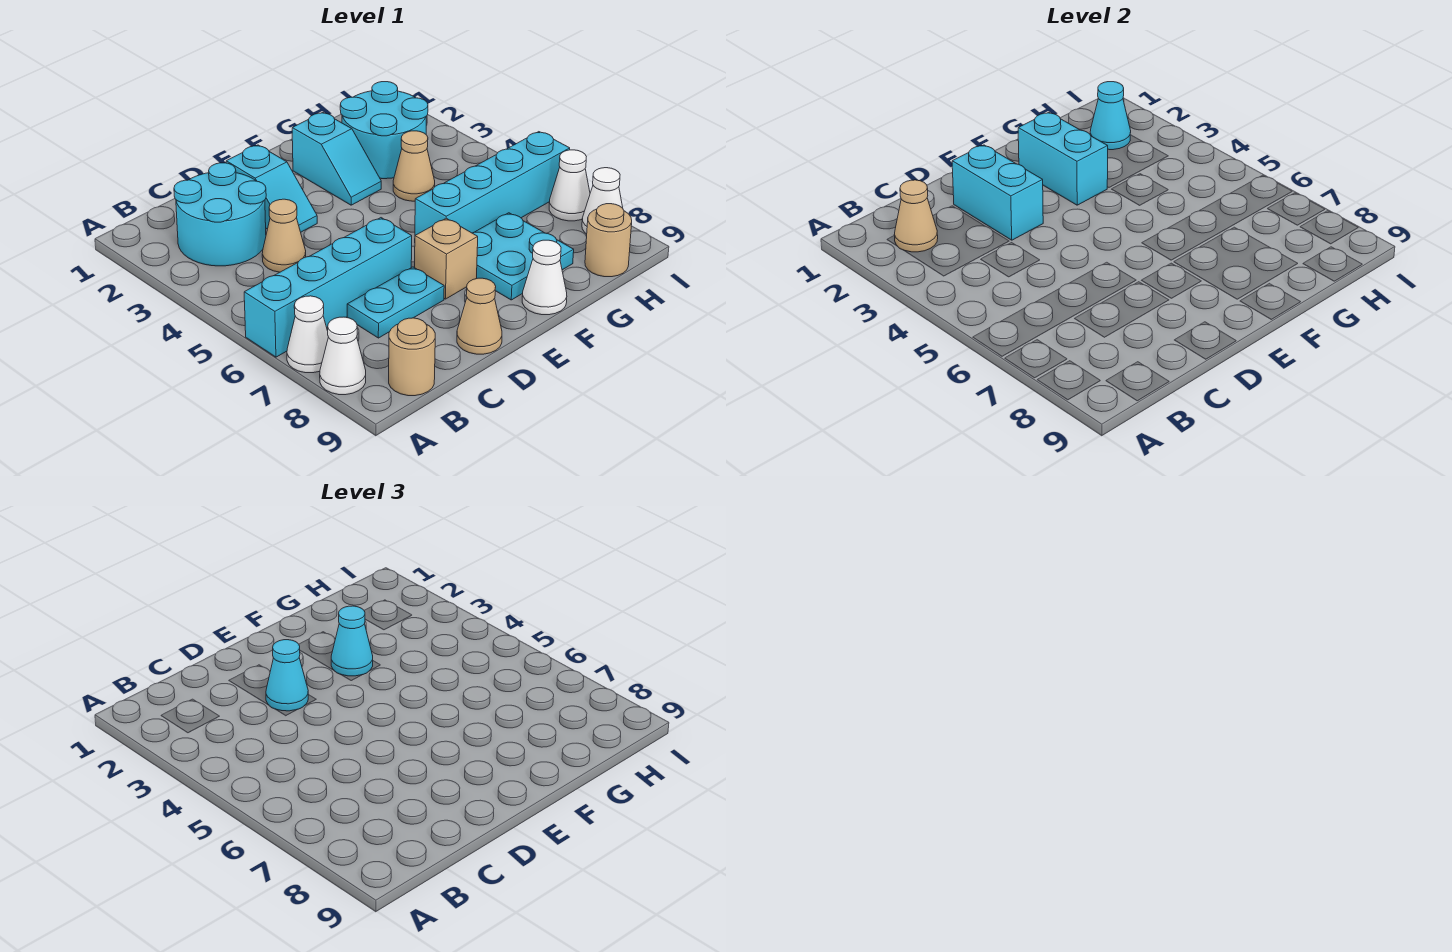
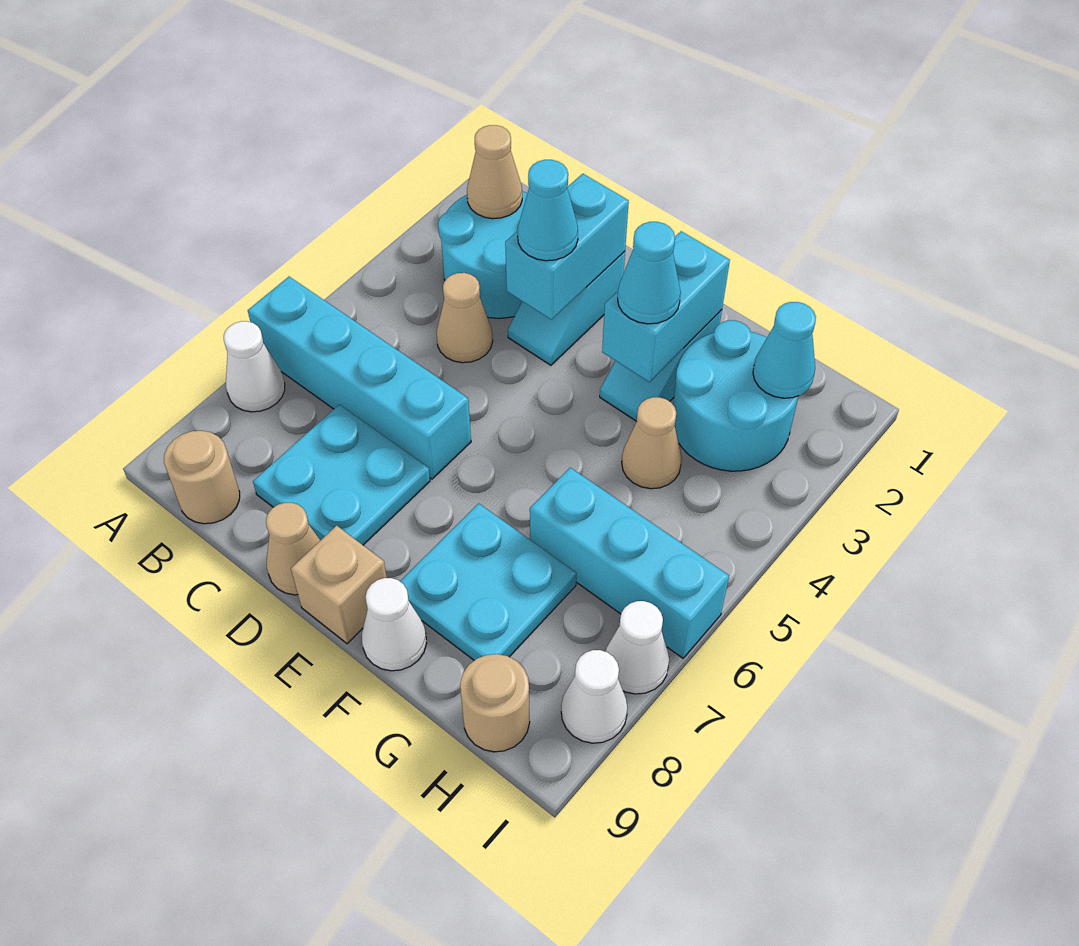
white 1x1 cone [320,317,366,395] -> none
cyan 1x2 plate [347,267,444,338] -> cyan 2x2 plate [253,404,430,545]
tan 1x1 brick [415,218,478,299] -> tan 1x1 brick moved to [291,526,387,644]
cyan 1x4 brick [415,132,570,235] -> cyan 1x3 brick [530,468,729,658]

